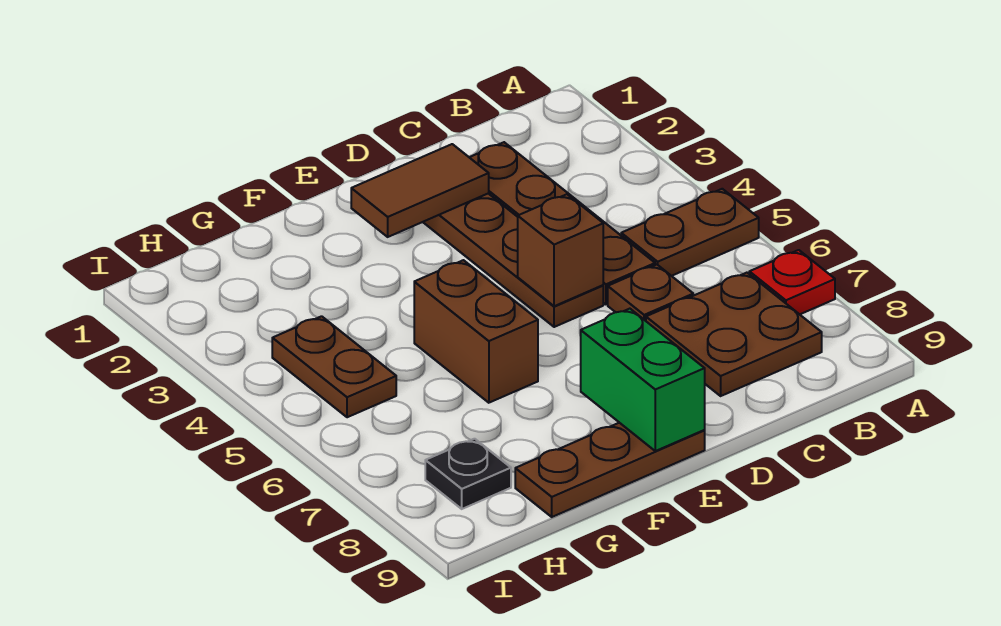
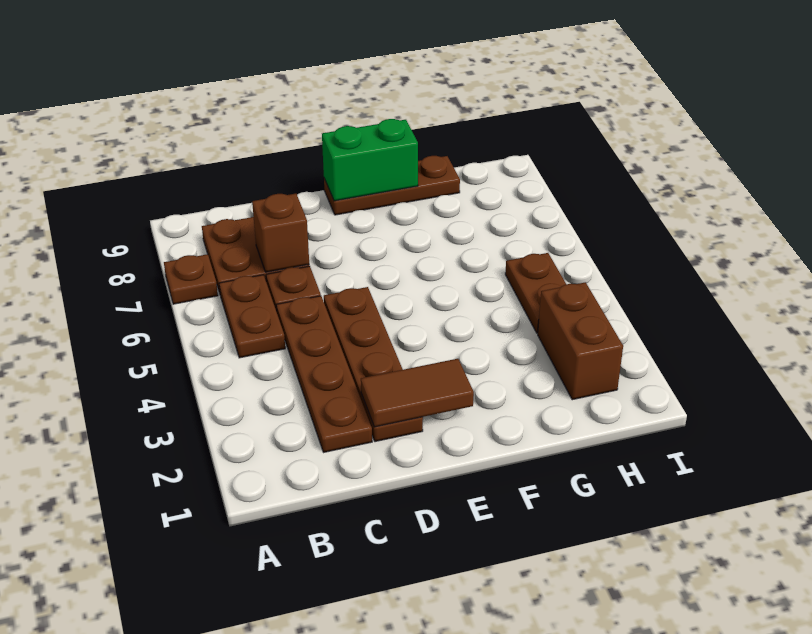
brown 1x2 plate [621,189,759,276] -> brown 1x2 plate turned to [219,275,285,358]
red 1x1 plate [749,250,835,314] -> brown 1x1 plate [164,254,218,304]
brown 1x1 brick [518,194,603,306] -> brown 1x1 brick moved to [252,194,309,272]
green 1x2 brick [581,309,705,451] -> green 1x2 brick turned to [322,119,418,201]
brown 1x2 brick [414,260,538,403] -> brown 1x2 brick moved to [538,282,623,400]
black 1x1 plate [425,439,511,509] -> none

